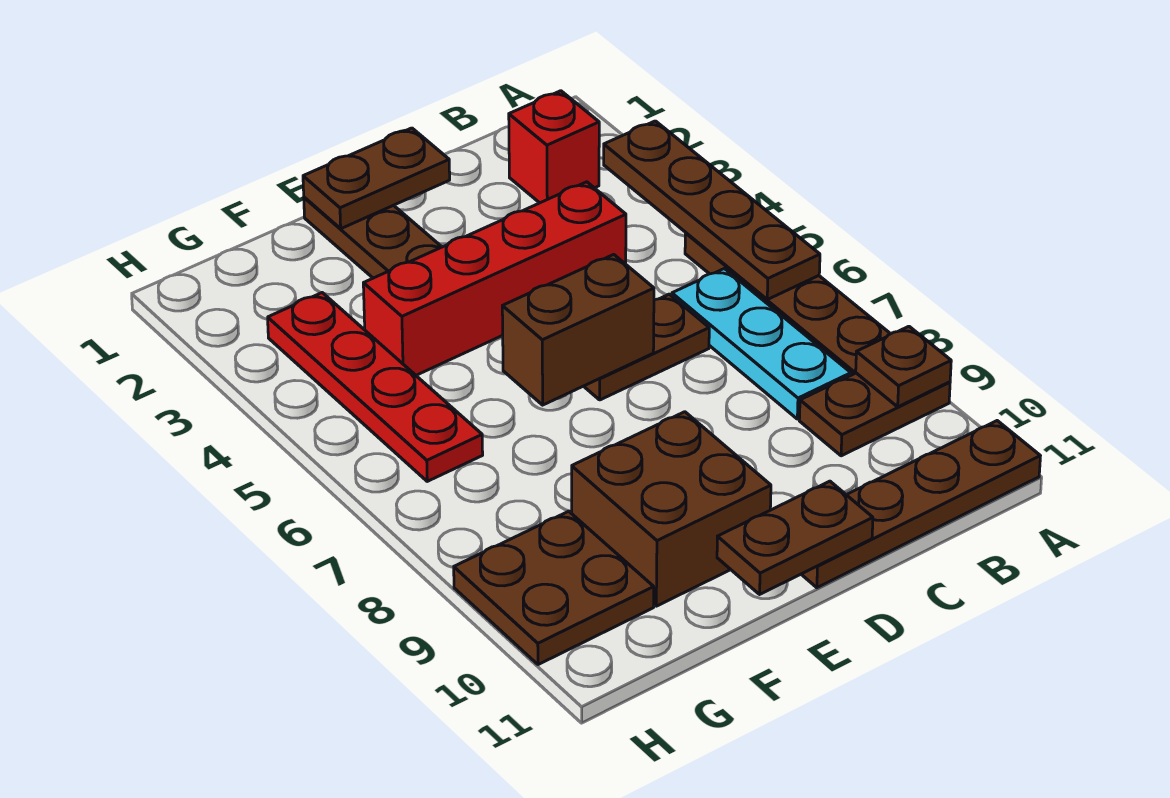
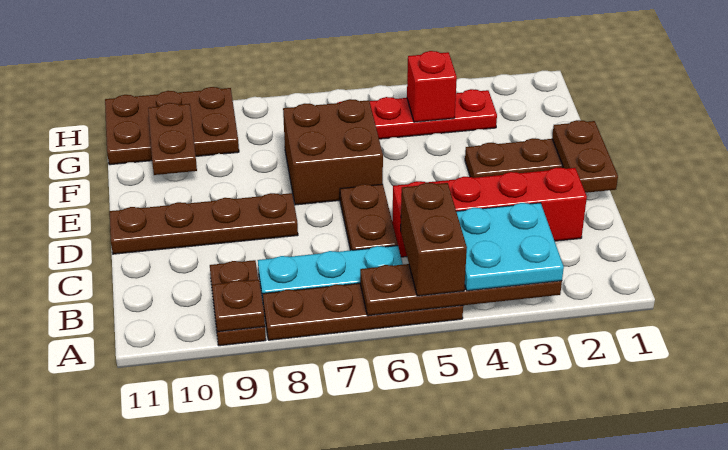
none -> cyan 2x2 plate [456,203,564,291]
brown 1x4 plate [801,421,1040,588] -> brown 1x4 plate turned to [110,193,298,254]
red 1x1 brick [509,91,599,203] -> red 1x1 brick moved to [407,51,457,122]
red 1x4 brick [363,182,626,375] -> red 1x4 brick turned to [392,167,587,257]
brown 1x2 brick [502,255,654,405] -> brown 1x2 brick moved to [401,183,467,296]
brown 1x2 plate [717,481,873,594] -> brown 1x2 plate moved to [148,103,197,175]
brown 2x2 brick [572,412,771,606] -> brown 2x2 brick moved to [283,99,383,205]
brown 2x2 plate [454,511,654,665] -> brown 2x3 plate [105,87,239,165]

